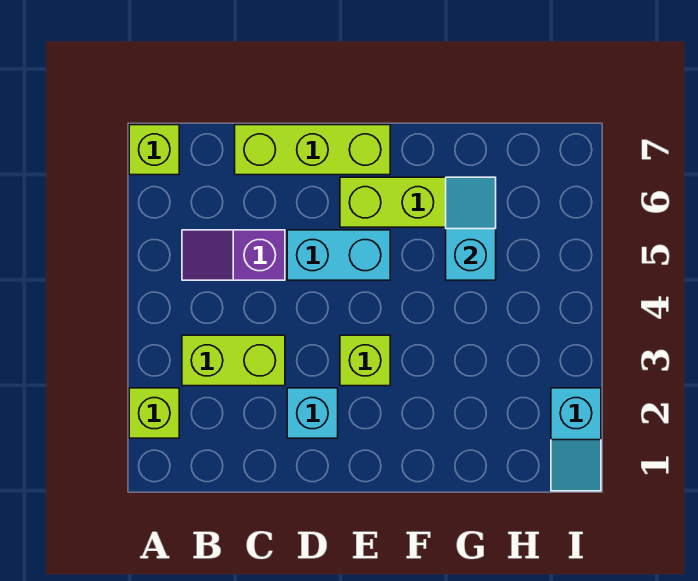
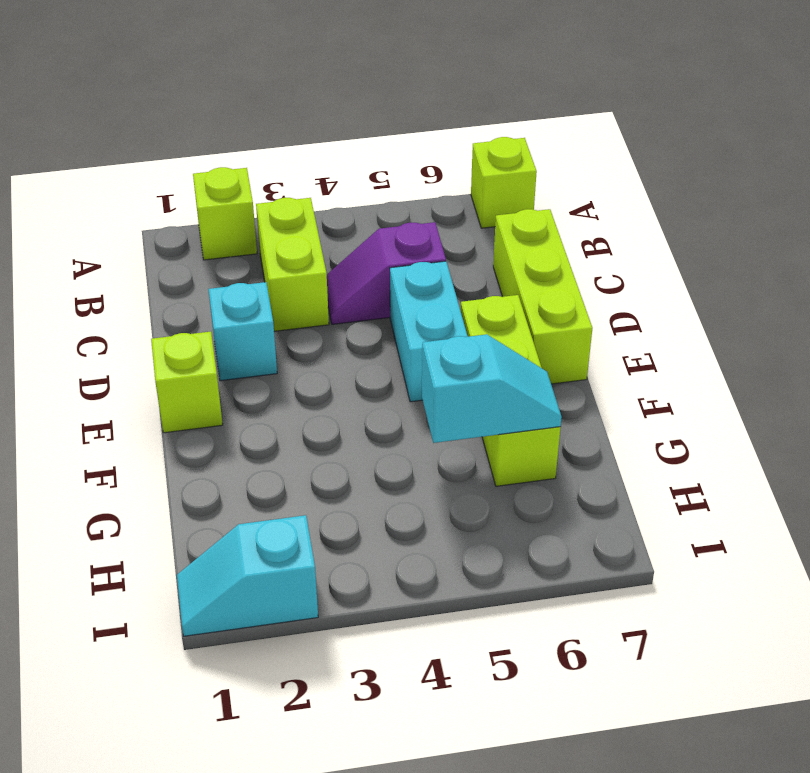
purple 1x2 slope [182,230,285,280] -> purple 1x2 slope turned to [327,222,446,324]
lime 1x1 brick [340,335,390,386] -> lime 1x1 brick moved to [151,332,223,433]

